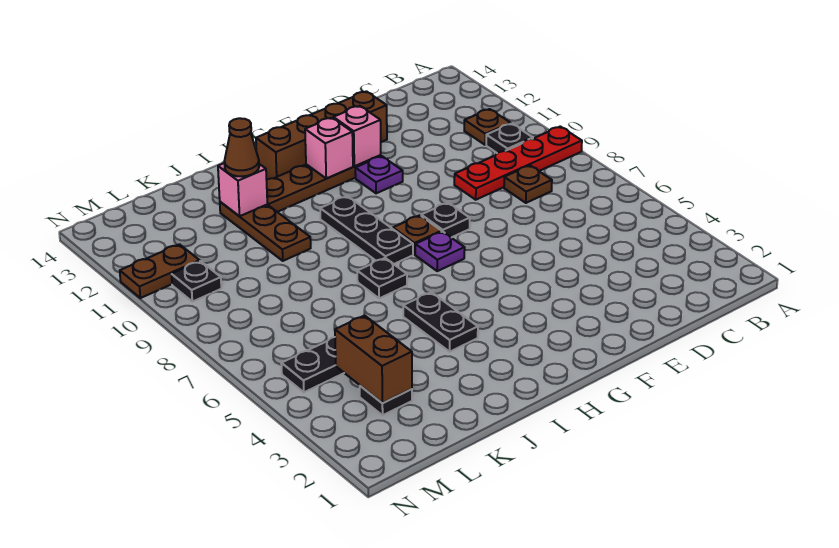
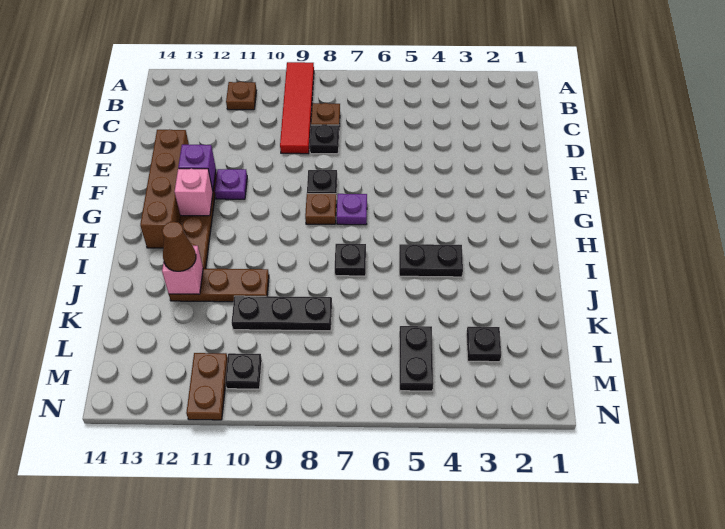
red 1x4 plate [454,127,582,200] -> red 1x4 tile [280,62,314,154]
black 1x1 plate [486,124,533,153] -> black 1x1 plate moved to [310,125,339,154]
pink 1x1 brick [333,106,381,166] -> purple 1x1 brick [178,145,216,190]
black 1x3 plate [320,196,413,264] -> black 1x3 plate moved to [231,296,332,331]
brown 1x2 brick [335,315,412,403] -> none

